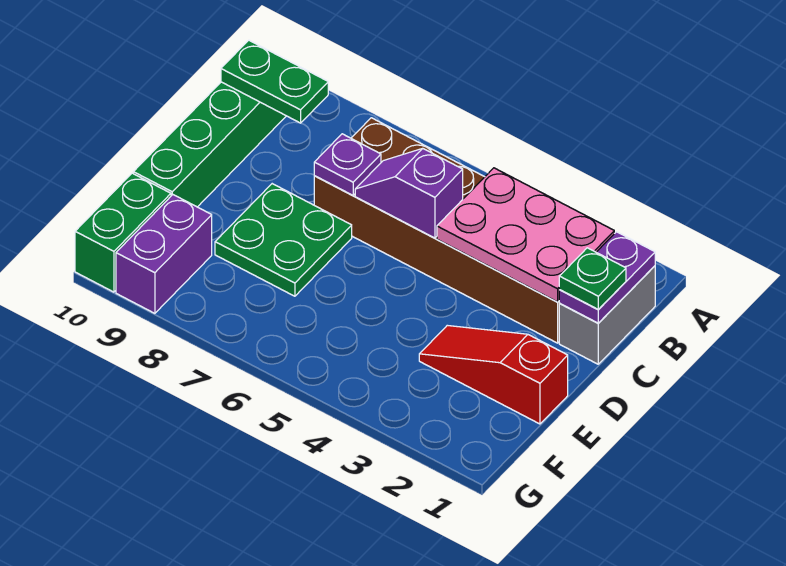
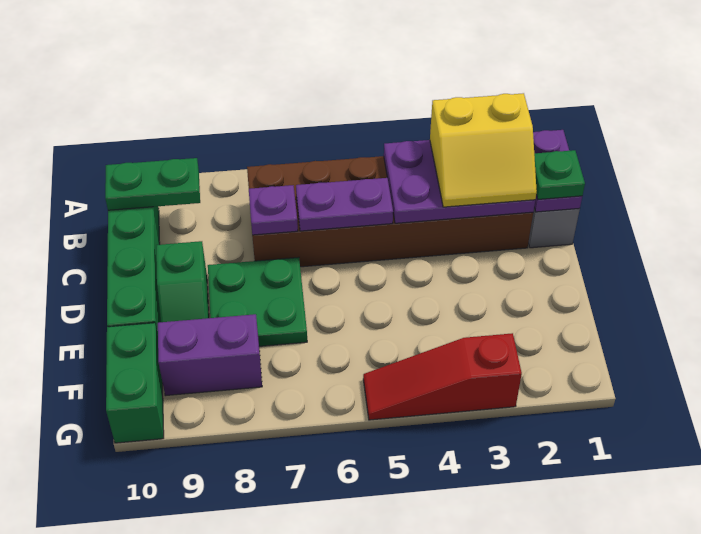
pink 2x3 plate [437,168,614,302] -> purple 2x3 plate [384,140,535,223]
none -> yellow 2x2 slope [430,93,537,207]
purple 1x2 slope [355,149,463,238] -> purple 1x2 plate [296,178,393,231]
none -> green 1x2 slope [156,241,209,322]
red 1x3 slope [419,325,568,424] -> red 1x3 slope moved to [363,333,522,420]
purple 1x2 brick [116,195,212,313] -> purple 1x2 brick turned to [158,314,262,396]

